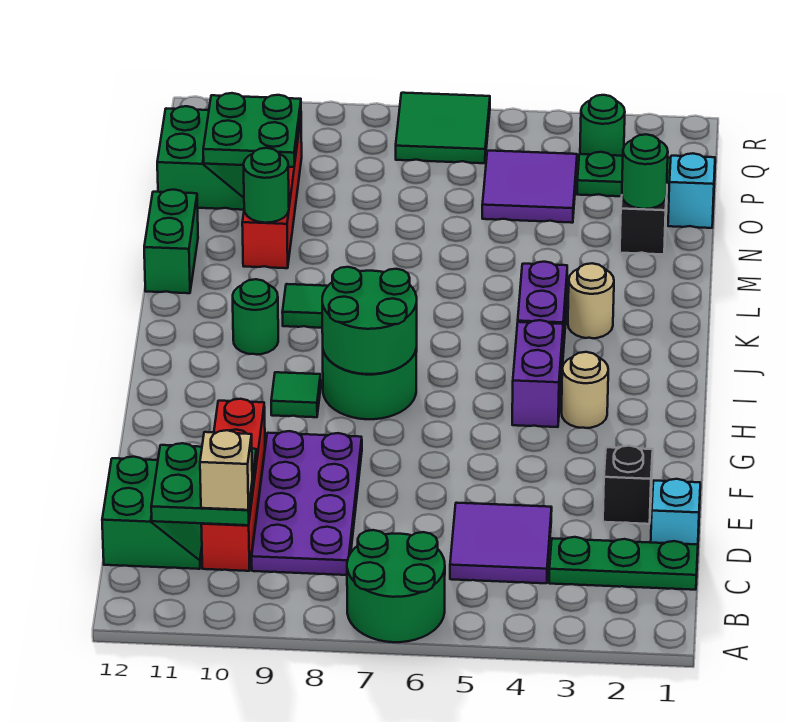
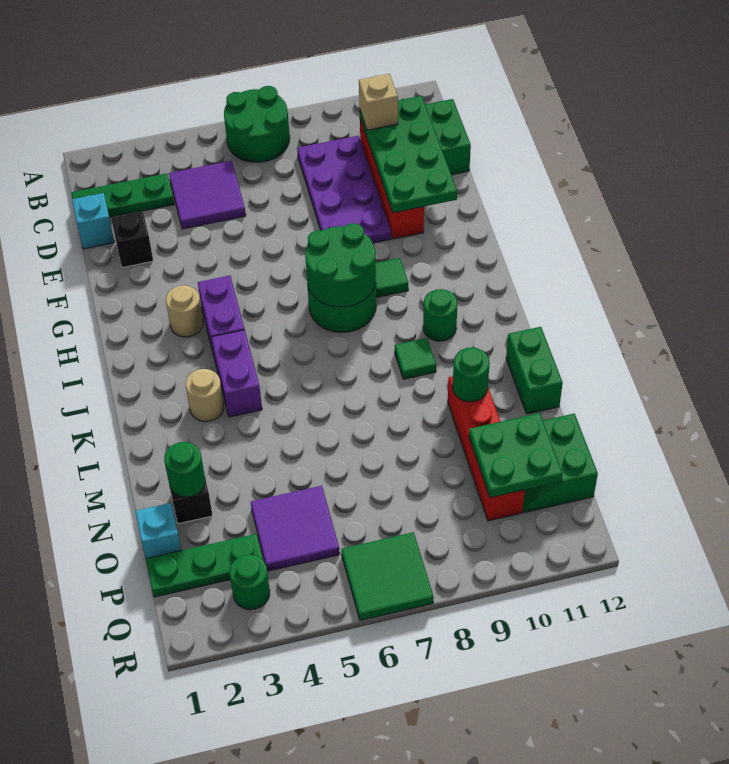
green 2x2 plate [151,443,257,525] -> green 2x4 plate [360,96,457,213]

